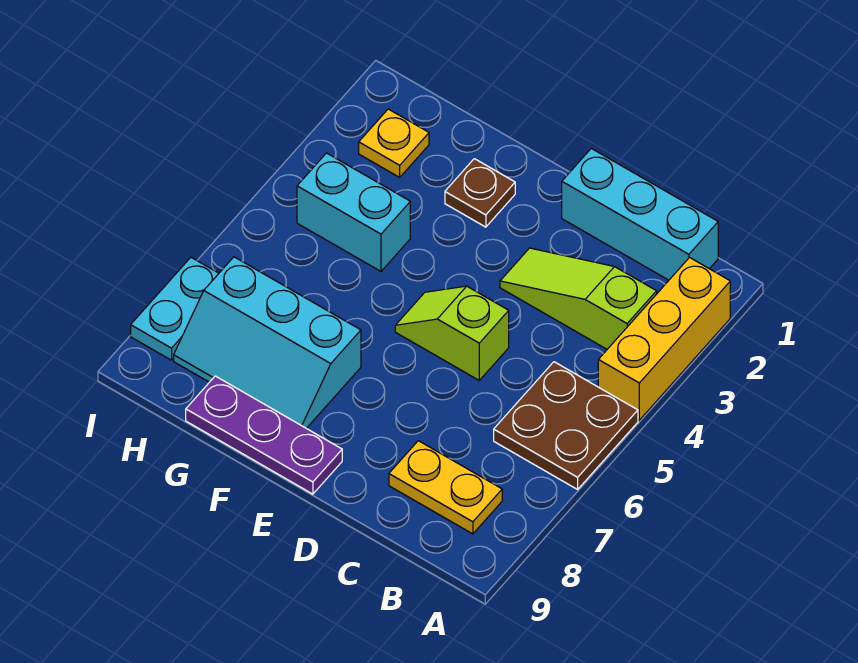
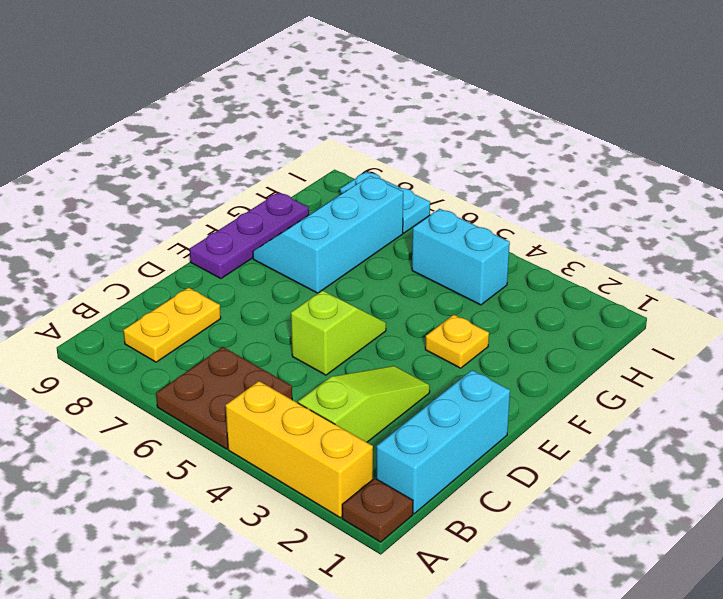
brown 1x1 plate [445,159,515,227] -> brown 1x1 plate moved to [342,478,413,542]
cyan 1x2 brick [297,153,410,271] -> cyan 1x2 brick turned to [412,209,510,305]
yellow 1x1 plate [359,109,429,177] -> yellow 1x1 plate moved to [425,315,489,368]

